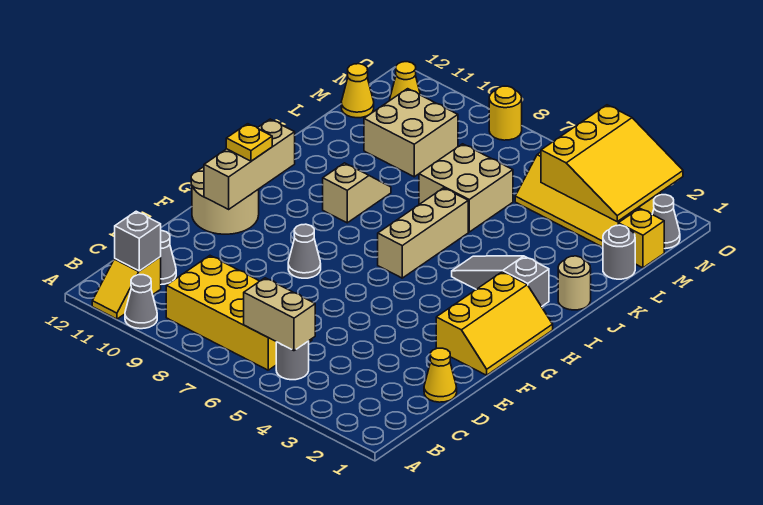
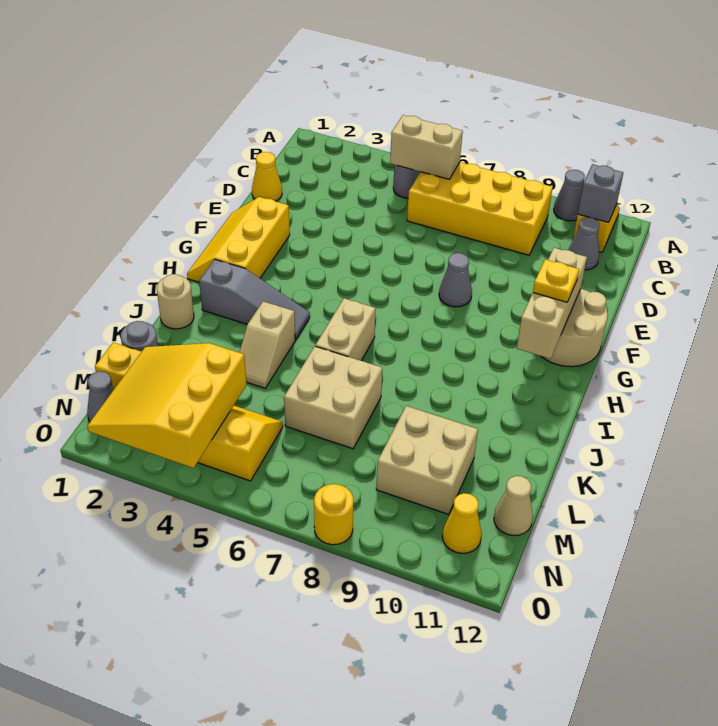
tan 1x3 brick [378,188,468,278] -> tan 1x2 brick [315,298,376,361]
tan 1x2 slope [323,163,391,223] -> tan 1x2 slope moved to [239,301,295,388]
yellow 1x1 cone [341,64,374,118] -> tan 1x1 cone [494,476,533,536]

